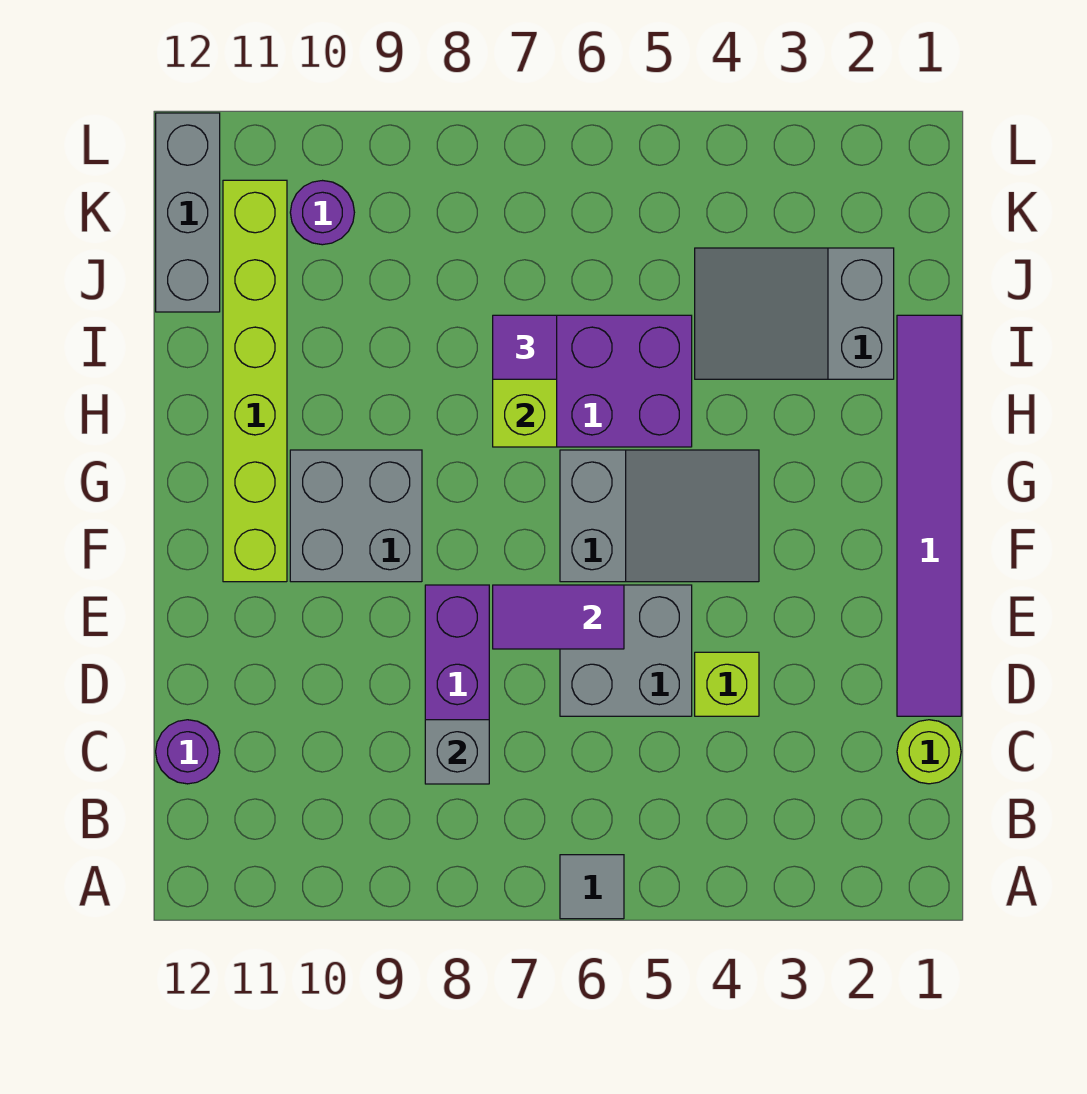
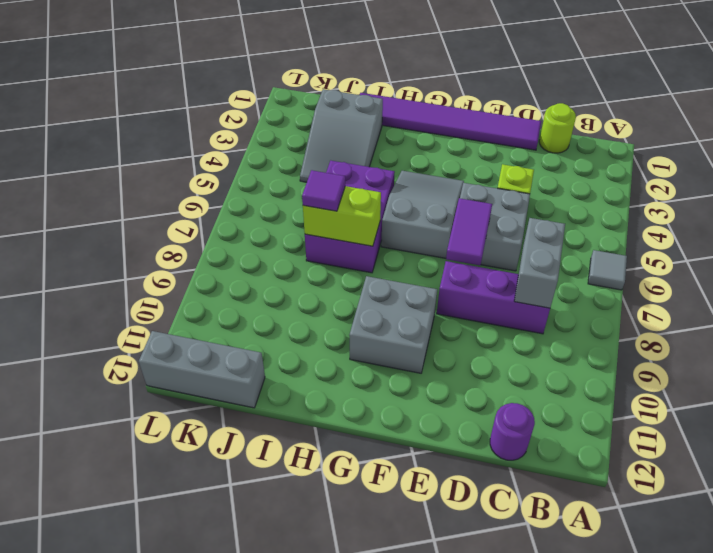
grey 1x1 brick [425,720,489,784] -> grey 1x2 brick [514,218,565,308]
lime 1x6 brick [223,180,287,582] -> none
purple 1x1 round brick [290,181,354,245] -> none

